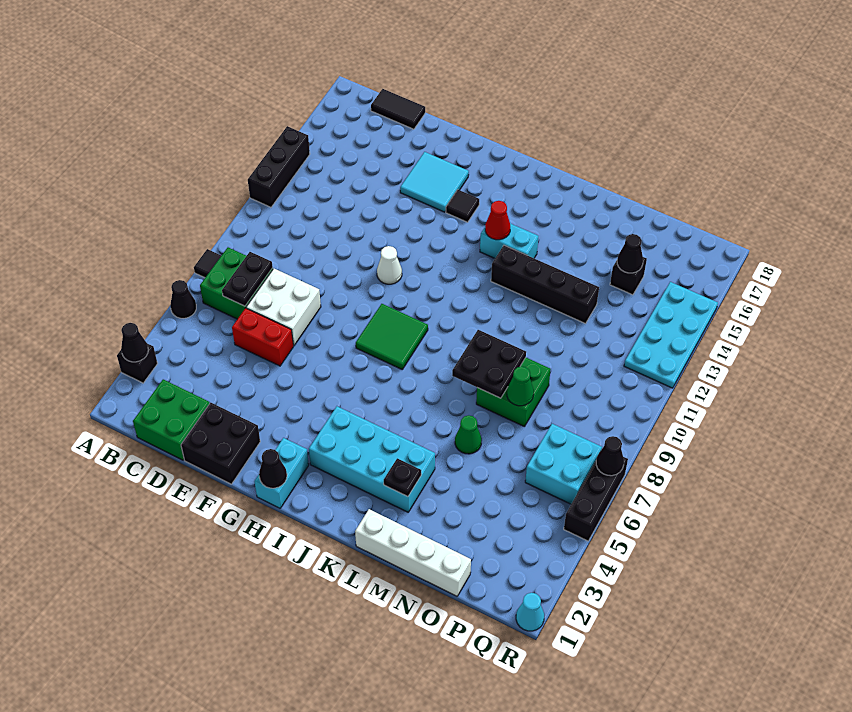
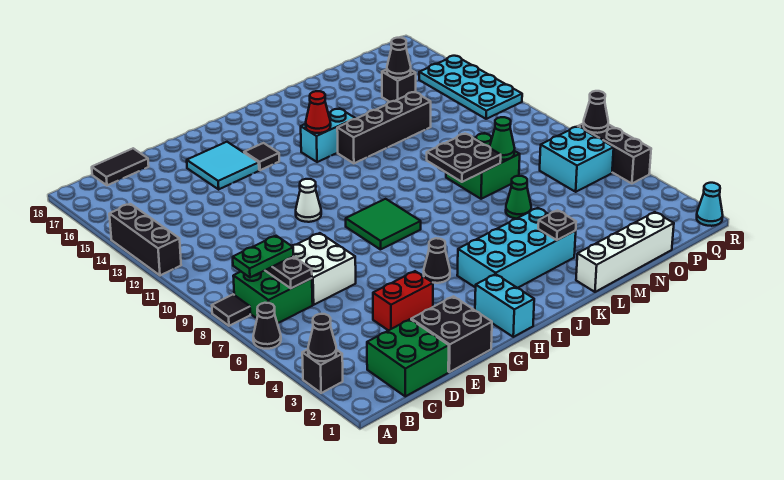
none -> green 1x2 plate [233,236,293,277]
red 1x2 brick [232,308,293,366] -> red 1x2 brick moved to [373,271,433,331]
black 1x1 cone [259,449,287,488] -> black 1x1 cone moved to [424,238,450,283]

